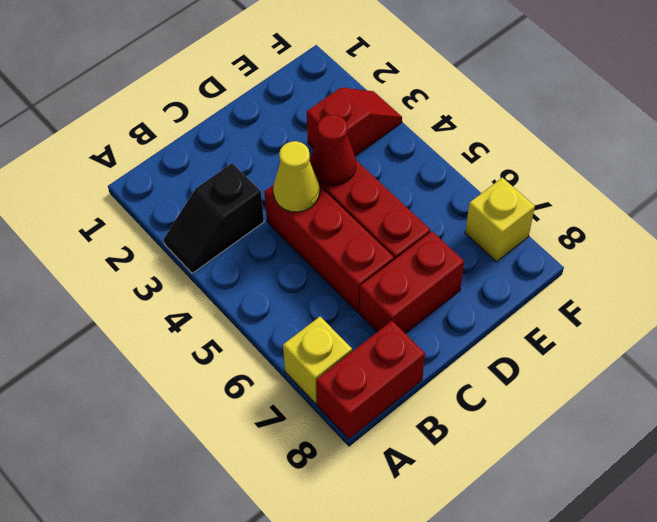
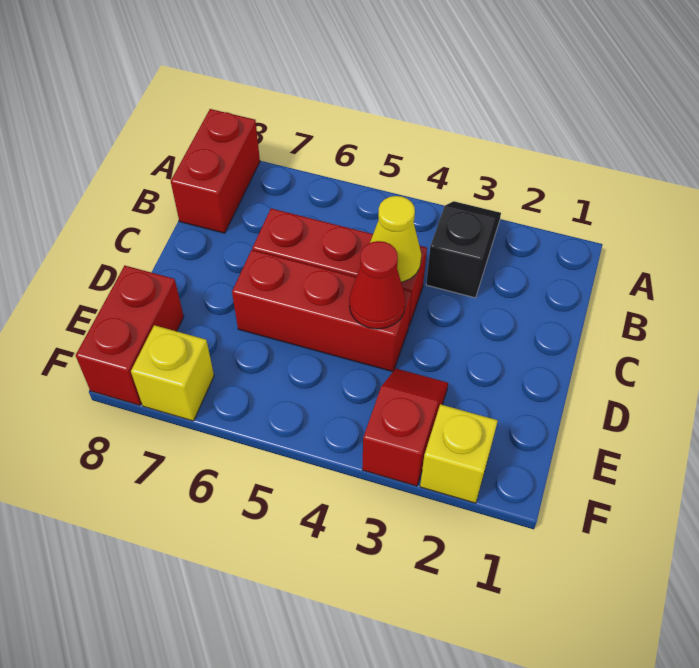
yellow 1x1 brick [283,317,352,404] -> yellow 1x1 brick moved to [420,404,498,503]
red 1x2 brick [360,231,464,334] -> red 1x2 brick moved to [76,266,184,405]
red 1x2 slope [307,87,402,156] -> red 1x2 slope turned to [362,369,448,486]

